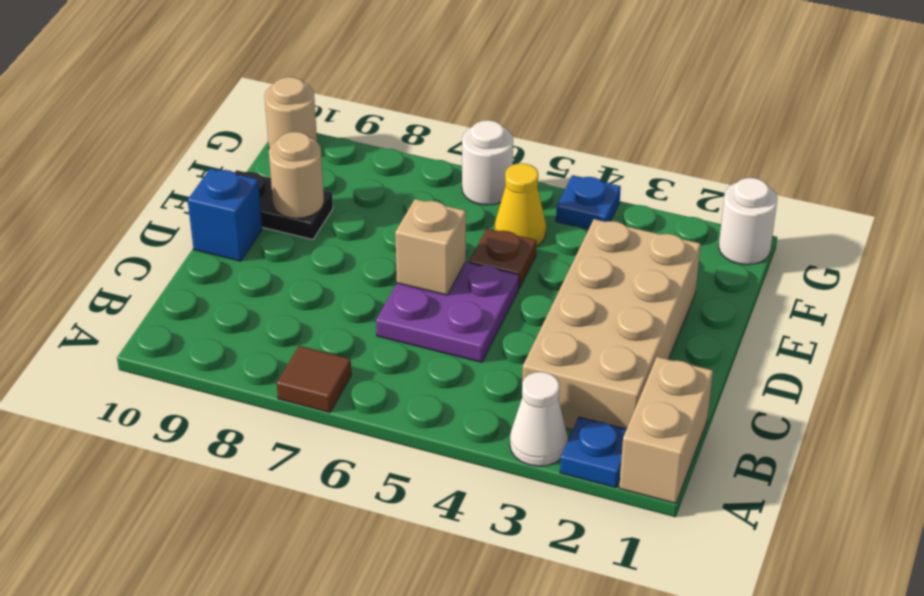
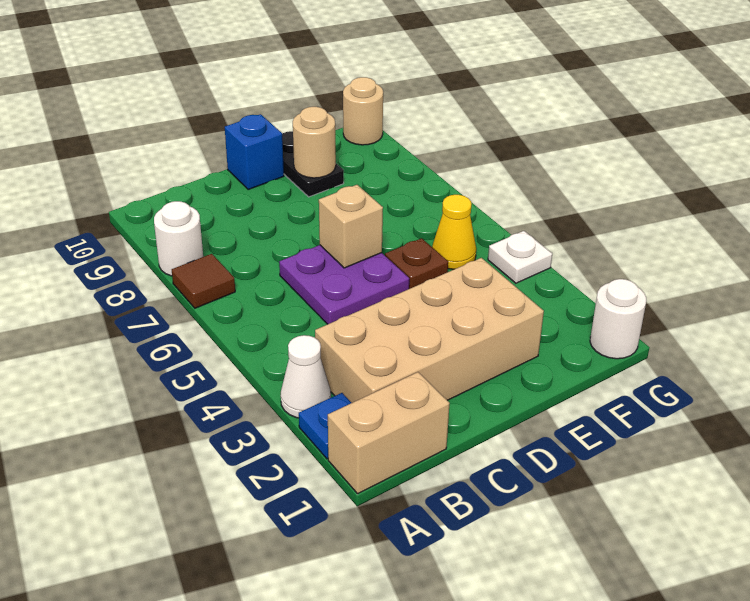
blue 1x1 plate [556,175,621,229] -> white 1x1 plate [488,231,552,283]
white 1x1 round brick [462,120,513,205] -> white 1x1 round brick moved to [154,201,203,276]

